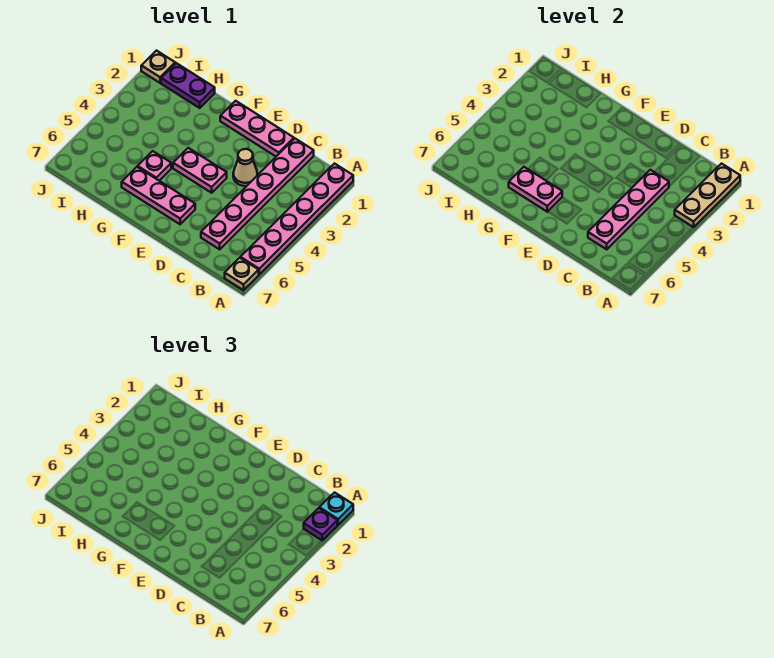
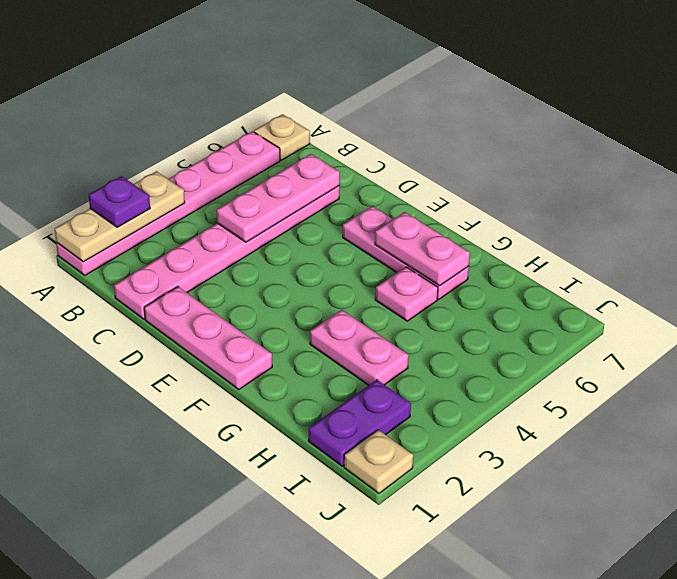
cyan 1x1 plate [319,493,353,525] -> none
pink 1x4 plate [588,170,669,249] -> pink 1x3 plate [217,154,340,242]
tan 1x1 cone [233,149,257,186] -> none
pink 1x2 plate [173,148,227,193] -> pink 1x2 plate moved to [310,310,409,385]
purple 1x2 plate [161,63,215,108] -> purple 1x2 plate turned to [309,380,411,466]

